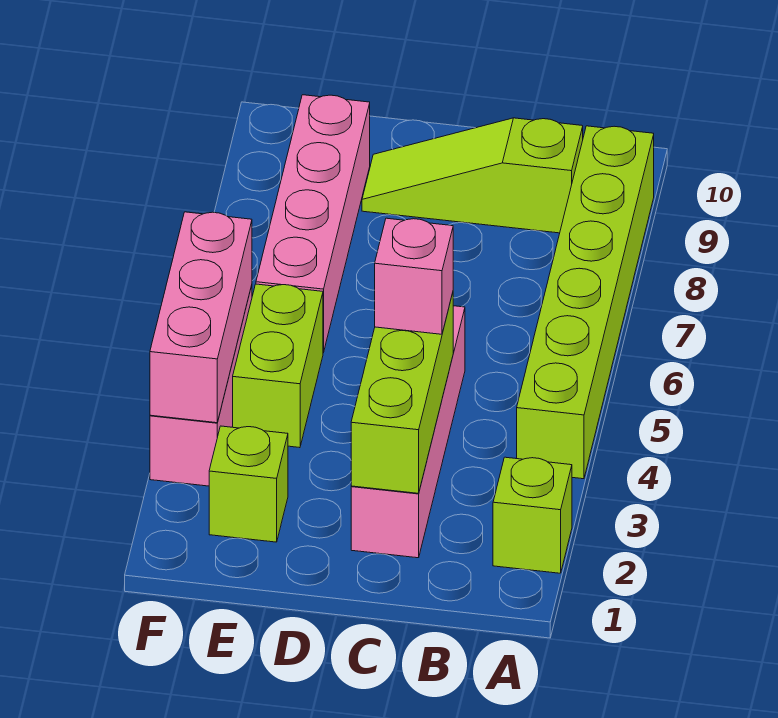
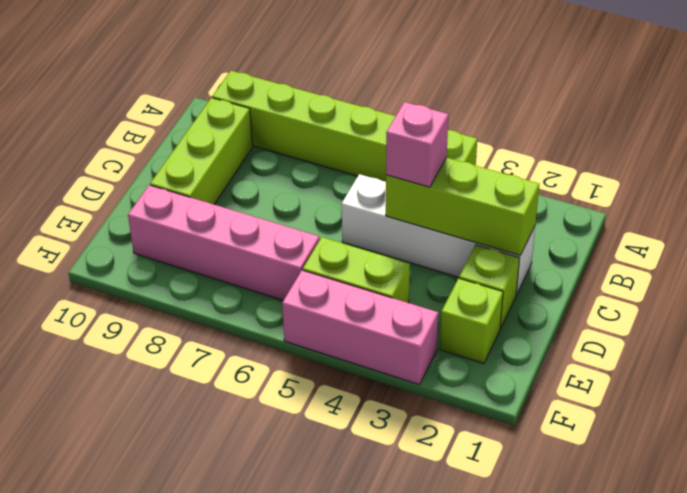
lime 1x1 brick [493,457,572,573] -> lime 1x1 brick moved to [459,245,519,329]
lime 1x3 slope [362,118,583,233] -> lime 1x3 brick [150,98,252,204]
pink 1x4 brick [351,306,465,558] -> white 1x4 brick [342,174,535,295]
pink 1x3 brick [150,212,252,423] -> none

